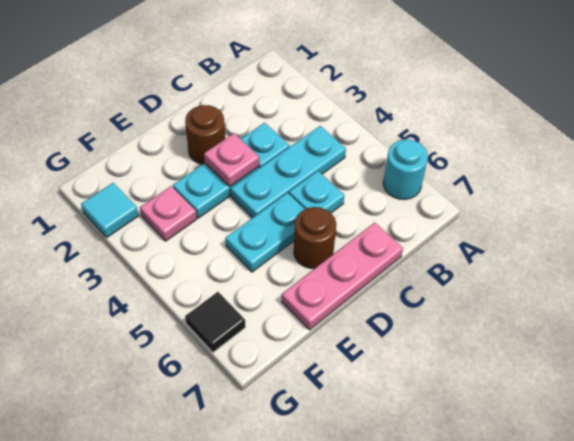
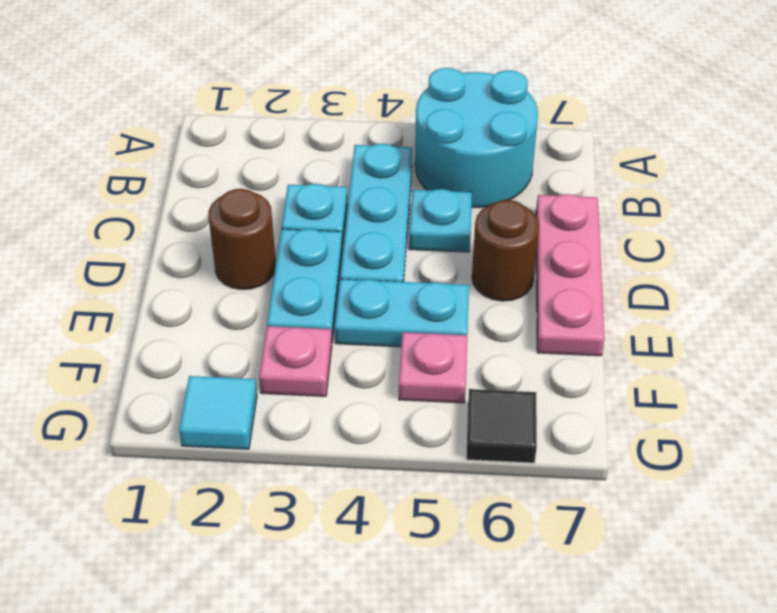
cyan 1x1 round brick [383,139,428,200] -> cyan 2x2 round brick [415,68,538,207]
pink 1x1 plate [204,133,259,187] -> pink 1x1 plate moved to [399,332,467,403]
cyan 1x2 plate [225,193,305,272] -> cyan 1x2 plate turned to [335,279,469,347]

